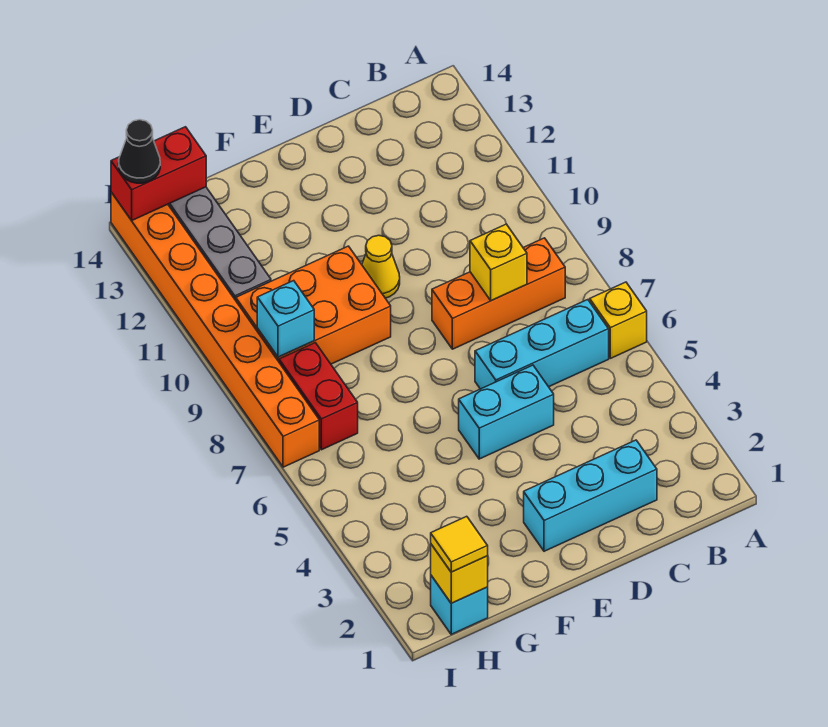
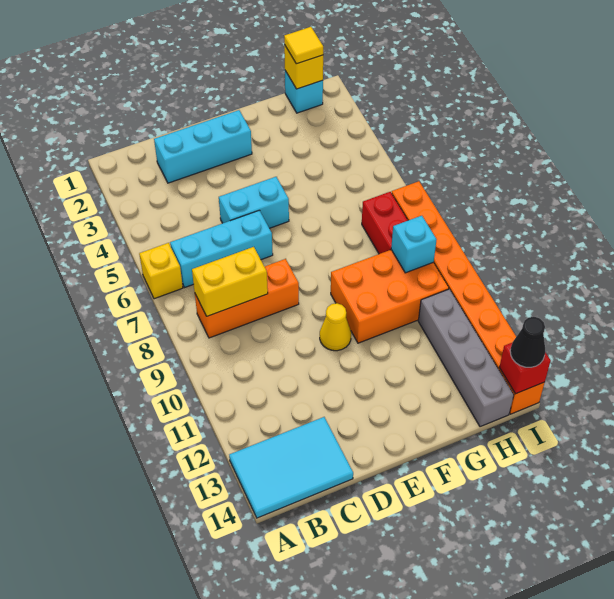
none -> cyan 2x3 tile [229,417,353,518]
yellow 1x1 brick [470,224,527,301] -> yellow 1x2 brick [192,247,268,316]
red 1x2 brick [111,127,206,220] -> red 1x1 brick [499,343,551,394]

